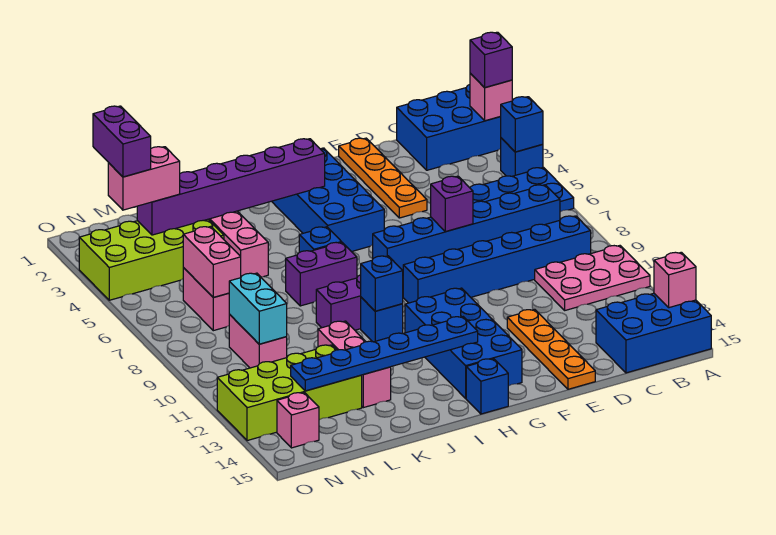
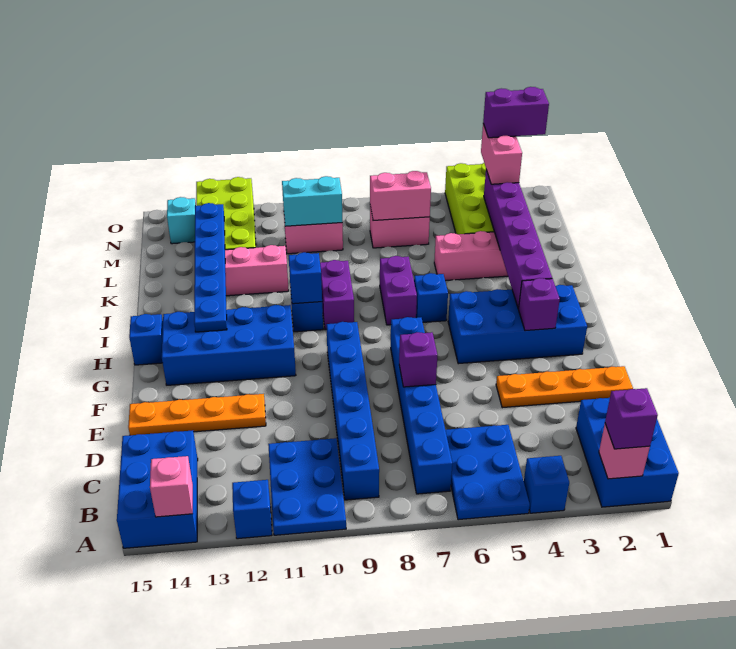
blue 1x1 brick [500,97,543,152] -> blue 1x1 brick moved to [232,480,272,539]
pink 2x3 plate [535,246,650,310] -> blue 2x3 plate [268,438,346,535]
none -> purple 1x1 brick [519,278,560,331]
pink 1x1 brick [277,393,319,448] -> cyan 1x1 brick [167,197,196,244]

